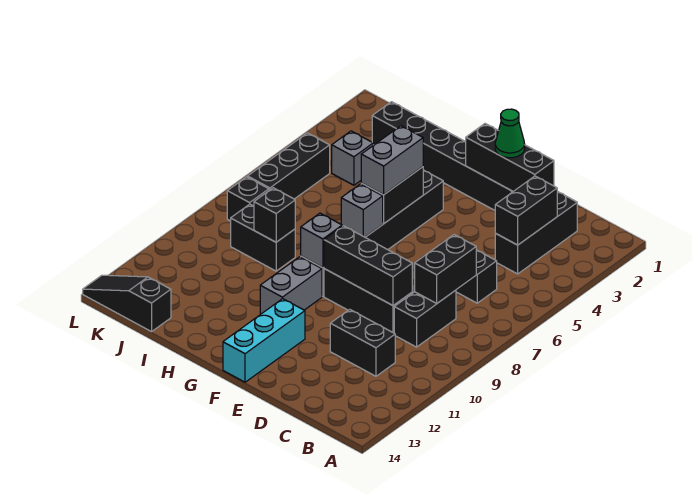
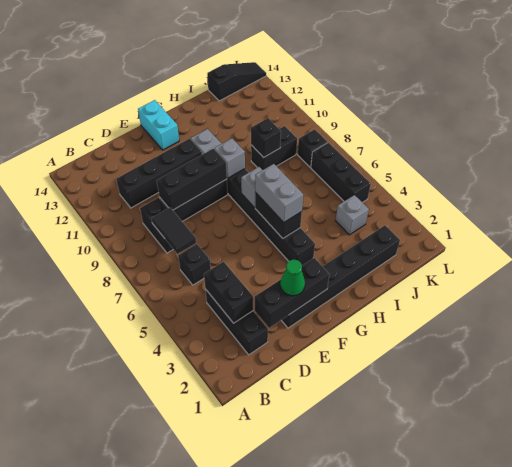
black 1x2 brick [415,235,476,303] -> black 1x2 tile [151,208,196,254]
black 1x2 brick [330,309,395,376] -> black 1x4 brick [116,139,202,208]
cyan 1x3 brick [223,299,305,382] -> cyan 1x2 brick [138,100,179,150]

